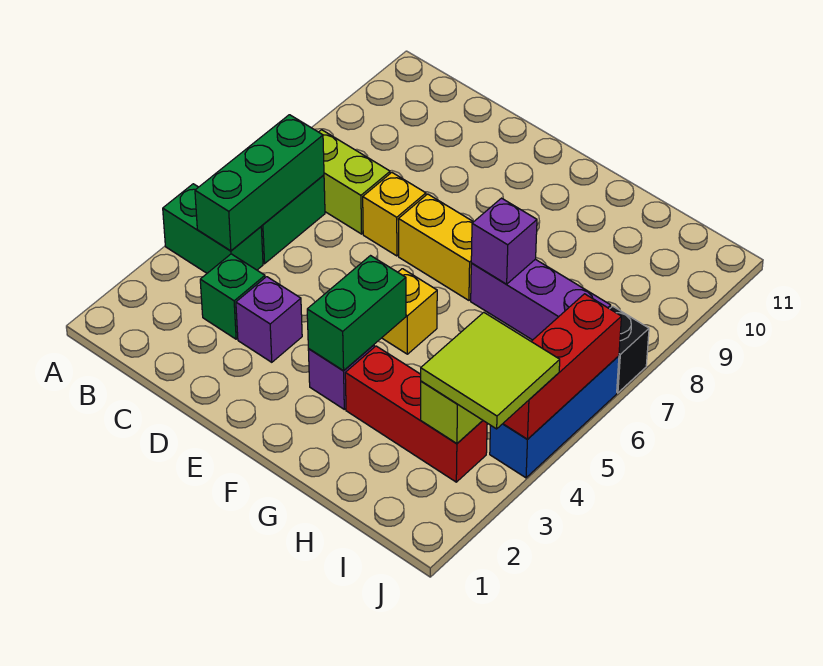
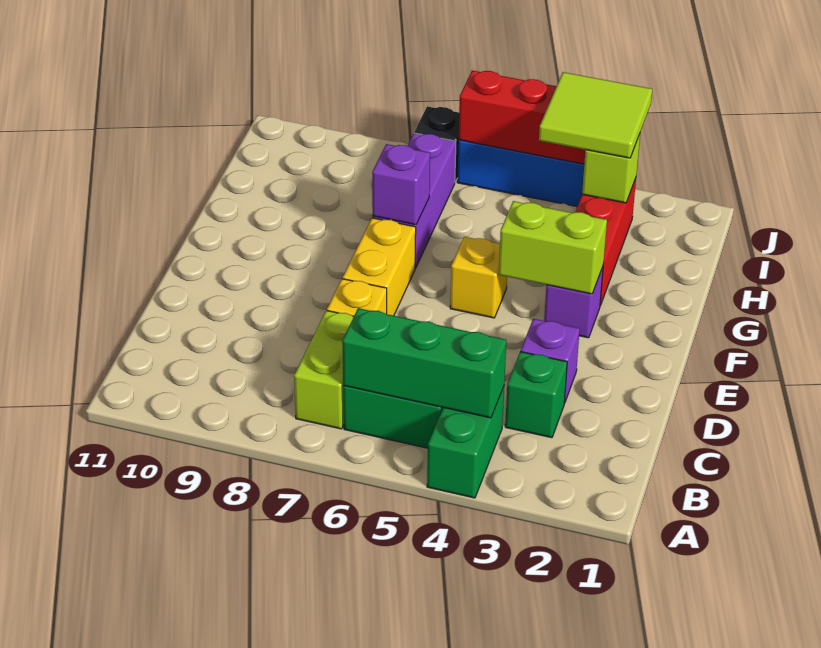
green 1x2 brick [307,256,406,371] -> lime 1x2 brick [499,201,607,294]

